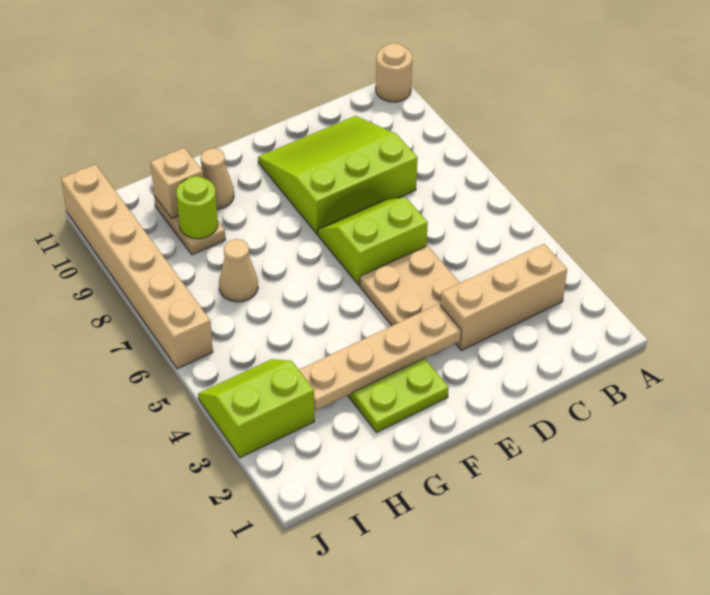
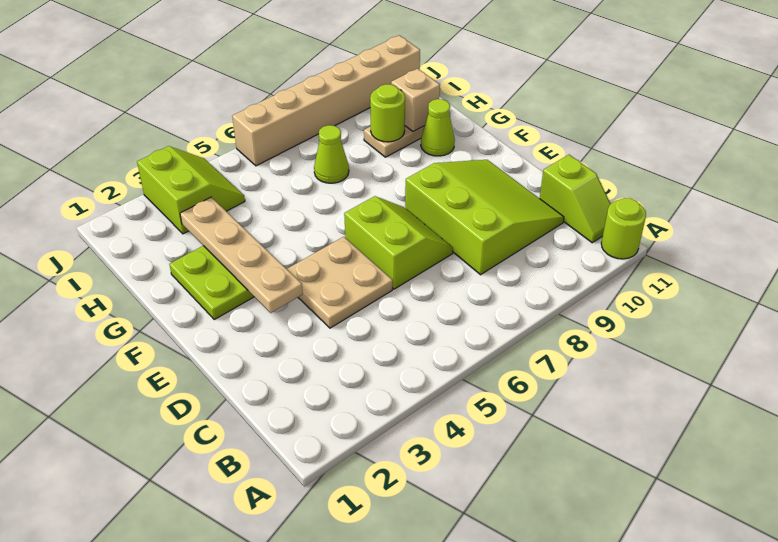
tan 1x1 round brick [376,43,412,102] -> lime 1x1 round brick [601,198,646,259]
tan 1x3 brick [441,244,567,350] -> none
none -> lime 1x2 slope [540,155,611,243]
tan 1x1 cone [201,148,234,209] -> lime 1x1 cone [421,99,455,156]
tan 1x1 cone [219,239,258,302] -> lime 1x1 cone [314,125,349,183]

